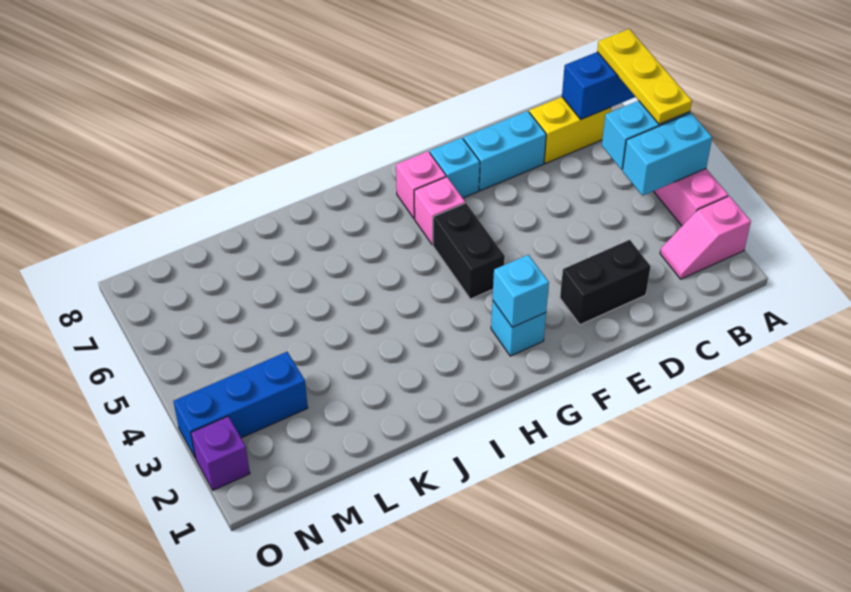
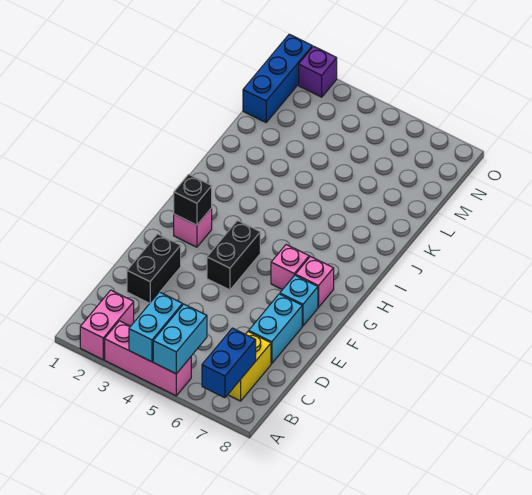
pink 1x2 slope [660,196,751,279] -> pink 1x2 brick [80,290,134,360]
yellow 1x3 plate [597,29,692,124] -> none
cyan 1x1 brick [491,300,546,356] -> pink 1x1 brick [174,208,212,247]
cyan 1x1 brick [492,255,549,327] -> black 1x1 brick [174,174,212,225]
black 1x2 brick [433,203,505,299] -> black 1x2 brick turned to [207,220,260,290]
blue 1x3 brick [173,352,308,458] -> blue 1x3 brick moved to [243,34,312,122]

